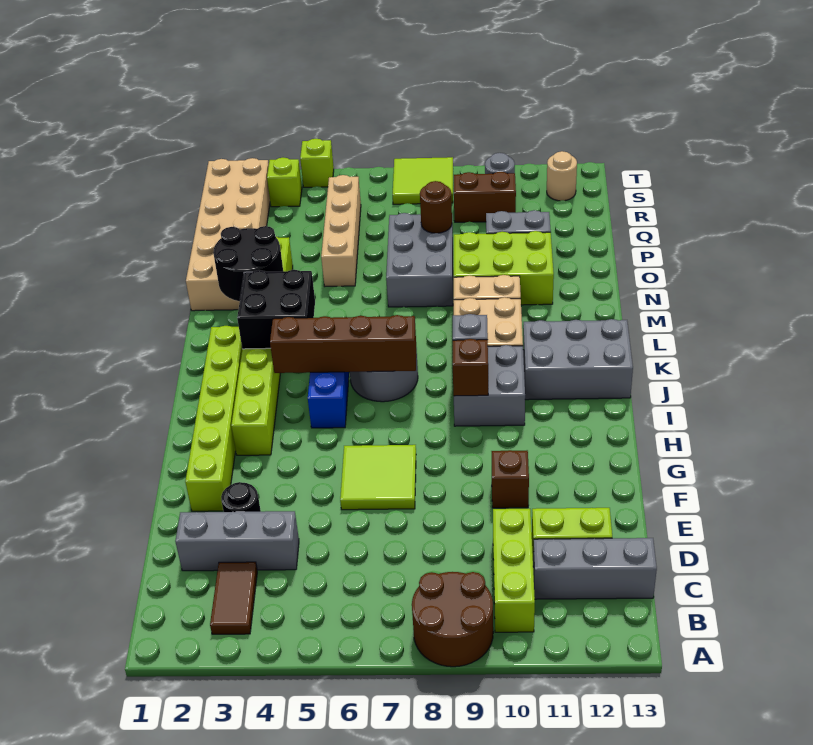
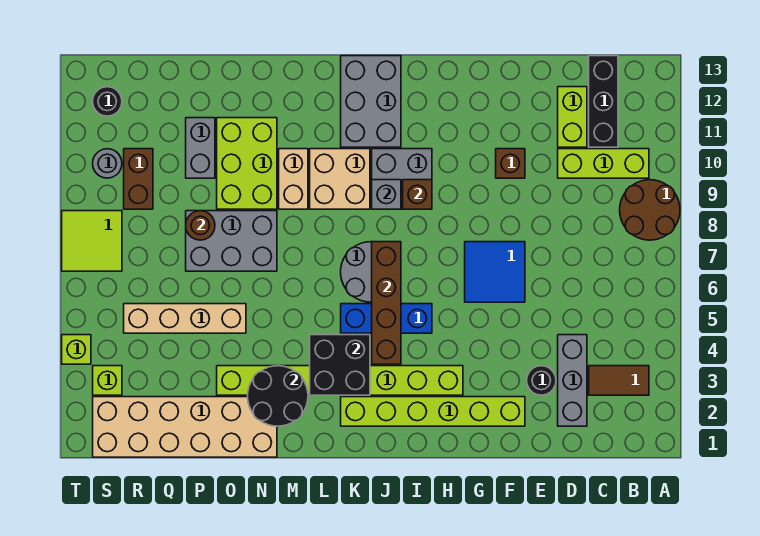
grey 1x3 brick [533,538,657,599] -> black 1x3 brick [589,56,618,147]
lime 2x2 tile [340,445,416,510] -> blue 2x2 tile [465,242,525,302]
tan 1x1 round brick [547,151,577,201] -> black 1x1 round brick [93,87,122,116]

